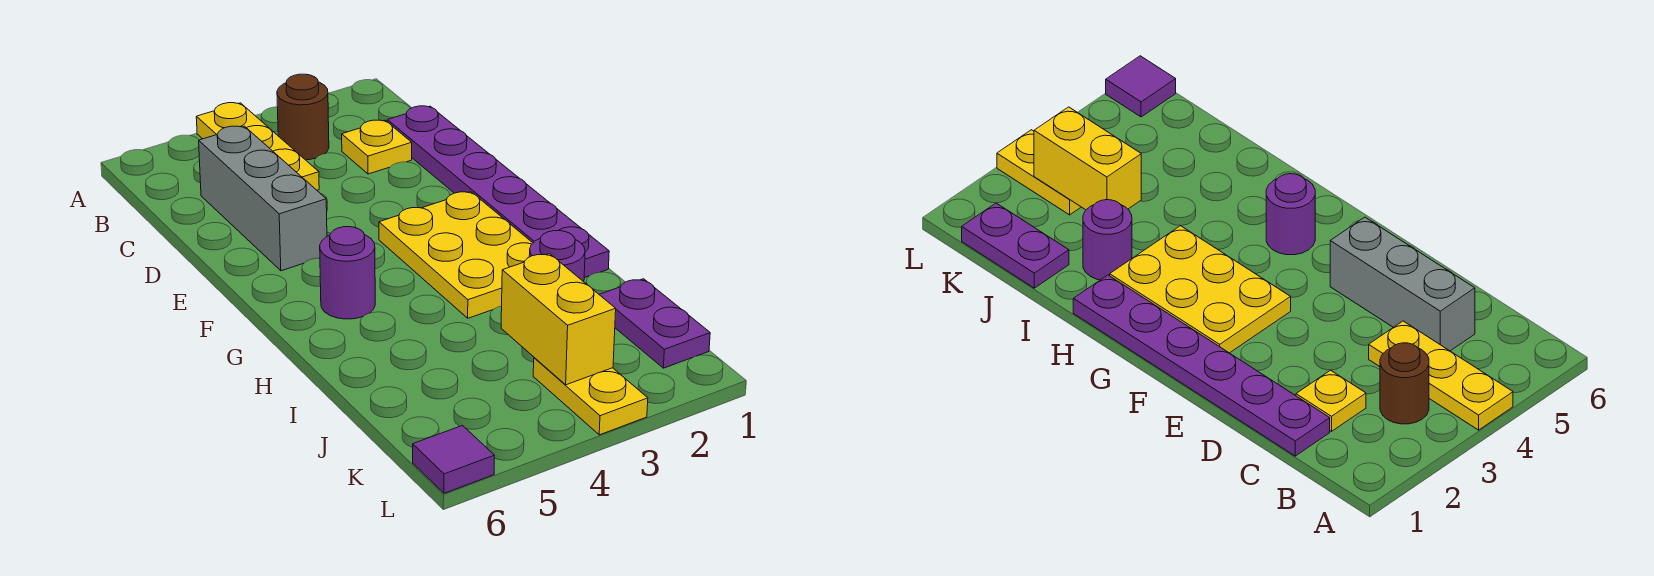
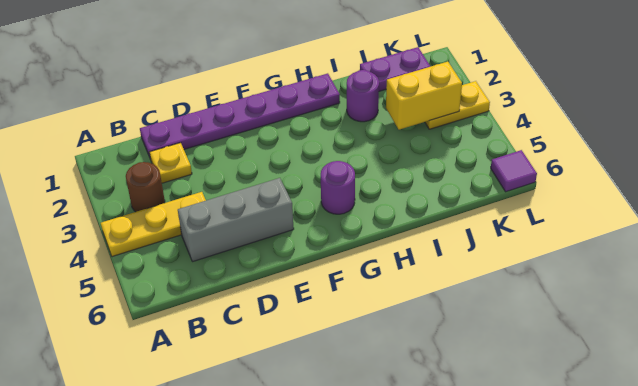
yellow 2x3 plate [379,192,533,318] -> none

